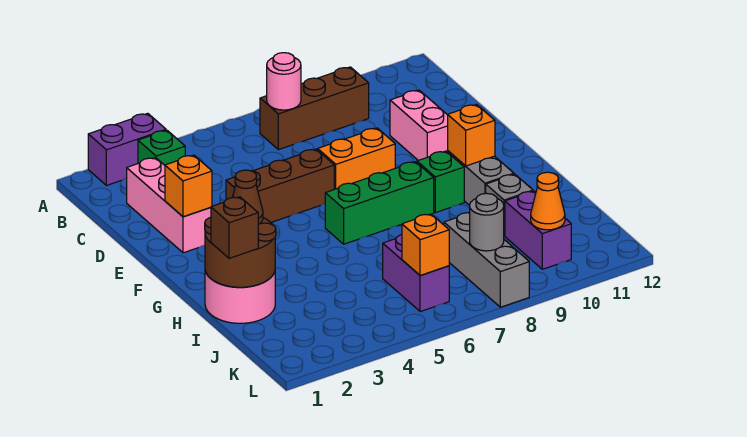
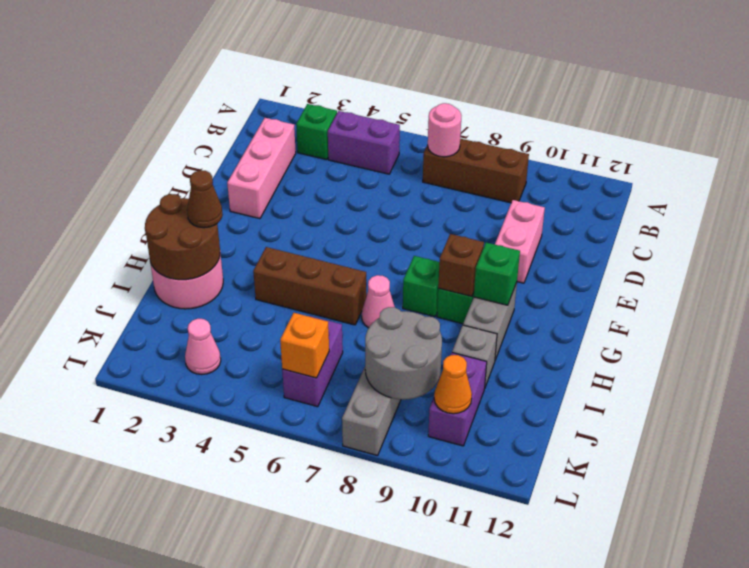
purple 1x2 brick [88,113,166,186] -> purple 1x2 brick moved to [328,111,400,174]
orange 1x1 brick [165,155,212,217] -> none
brown 1x3 brick [226,149,334,222] -> brown 1x3 brick moved to [253,247,367,325]
orange 1x2 brick [318,128,395,189] -> none
green 1x3 brick [325,162,434,244] -> green 1x1 brick [403,256,439,317]
orange 1x1 brick [448,104,495,166] -> green 1x1 brick [474,243,520,305]
none -> pink 1x1 cone [362,275,395,328]
brown 1x1 brick [211,197,258,258] -> brown 1x1 brick moved to [438,234,484,296]
none -> pink 1x1 cone [185,319,221,375]
grey 1x1 round brick [470,193,504,251] -> grey 2x2 round brick [365,307,442,399]

